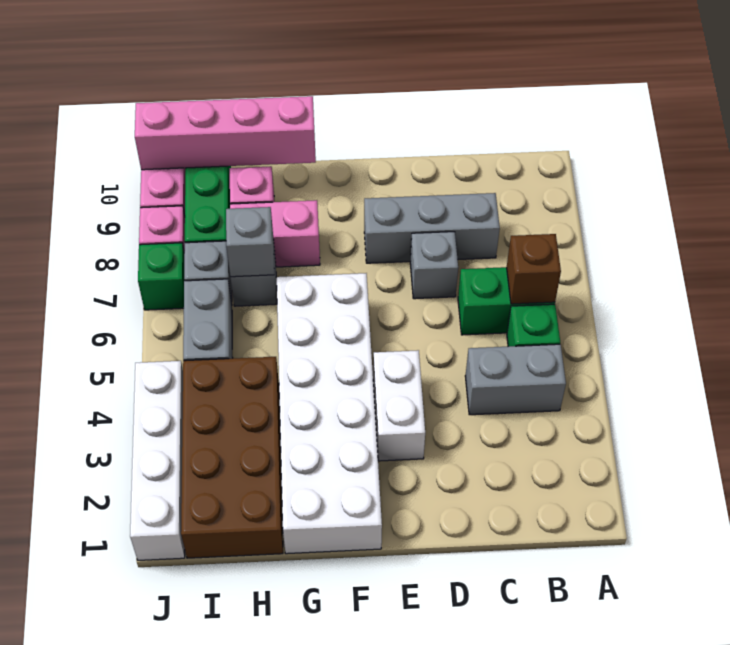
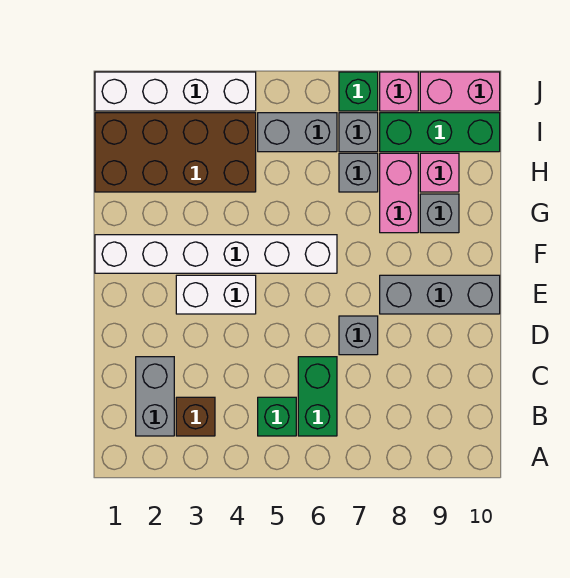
grey 1x2 brick [465,344,566,415] -> grey 1x2 brick moved to [136,357,174,436]
brown 1x1 brick [507,234,561,304] -> brown 1x1 brick moved to [176,397,215,436]
grey 1x3 brick [364,193,500,263] -> grey 1x3 brick turned to [380,275,500,314]
white 2x6 brick [277,273,382,554] -> white 1x6 brick [95,235,337,273]
pink 1x4 brick [135,96,316,170] -> none
grey 1x1 brick [226,207,274,277] -> grey 1x1 brick moved to [420,194,459,233]

